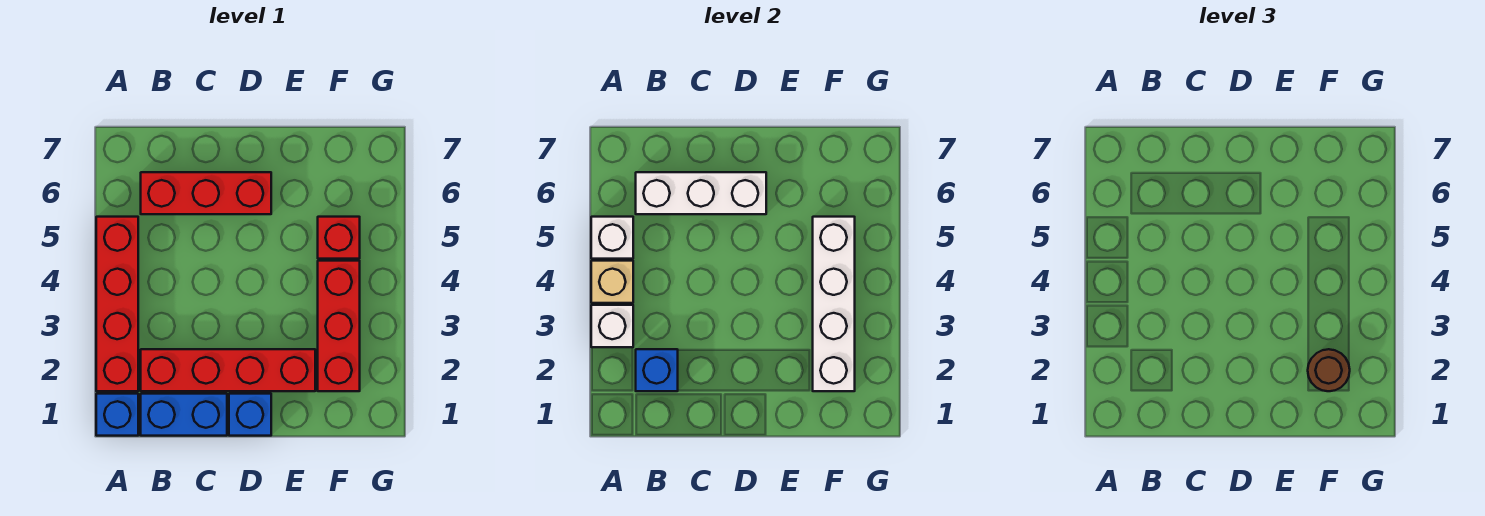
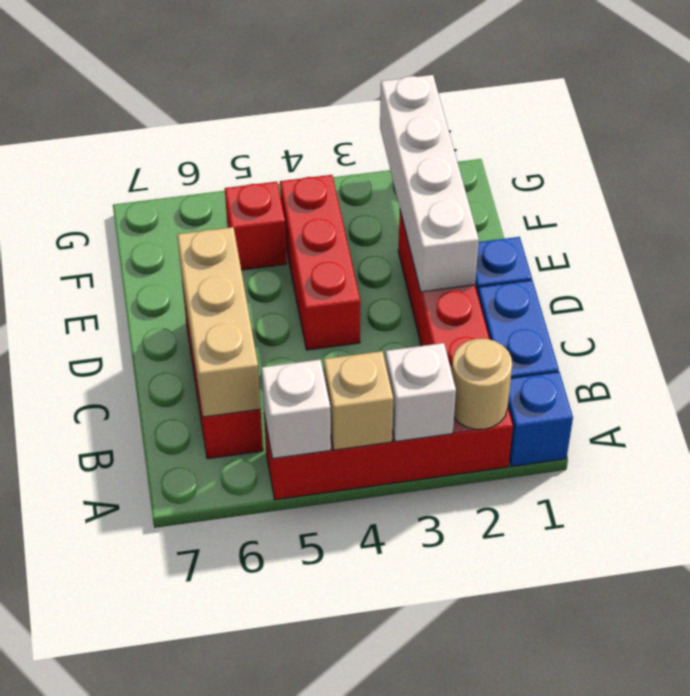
none -> tan 1x1 round brick [452,339,512,429]
blue 1x1 brick [636,349,678,391] -> none
white 1x3 brick [636,172,766,214] -> tan 1x3 brick [177,227,261,417]
red 1x3 brick [318,261,360,391] -> red 1x3 brick turned to [280,175,360,350]
white 1x4 brick [813,217,855,391] -> white 1x4 brick turned to [380,75,479,292]
brown 1x1 round brick [1308,349,1350,391] -> none

